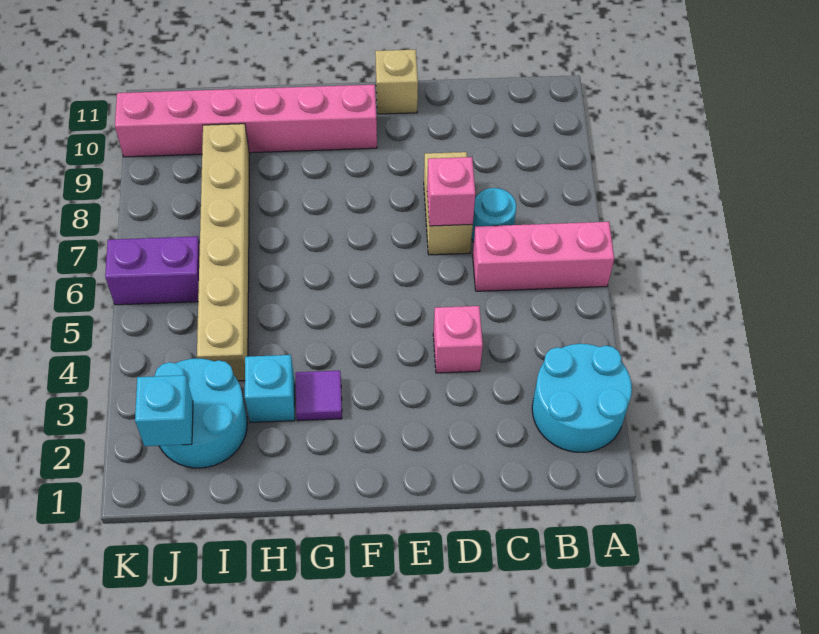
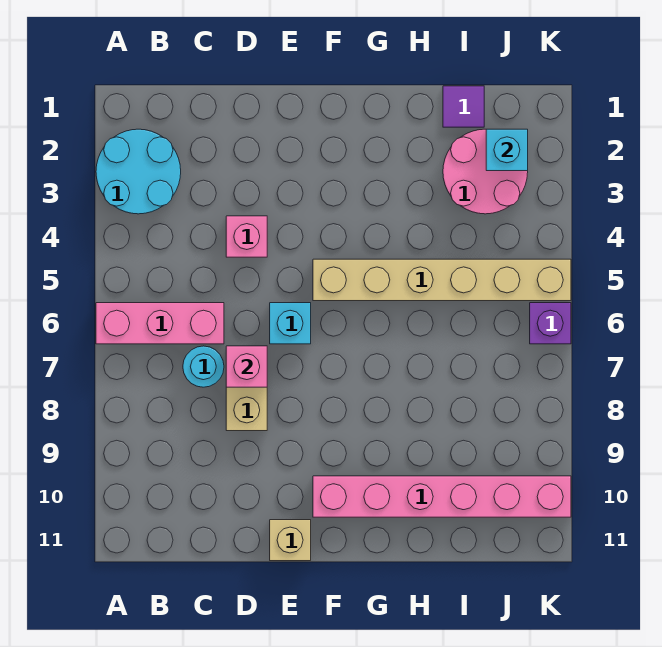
purple 1x1 tile [296,371,342,421] -> purple 1x1 tile moved to [443,86,484,127]
cyan 1x1 brick [245,355,295,422] -> cyan 1x1 brick moved to [270,303,311,344]
cyan 2x2 round brick [155,358,248,468] -> pink 2x2 round brick [443,129,528,214]
tan 1x6 brick [197,124,250,381] -> tan 1x6 brick turned to [313,259,571,301]
purple 1x2 brick [105,236,200,305] -> purple 1x1 brick [530,303,571,344]

